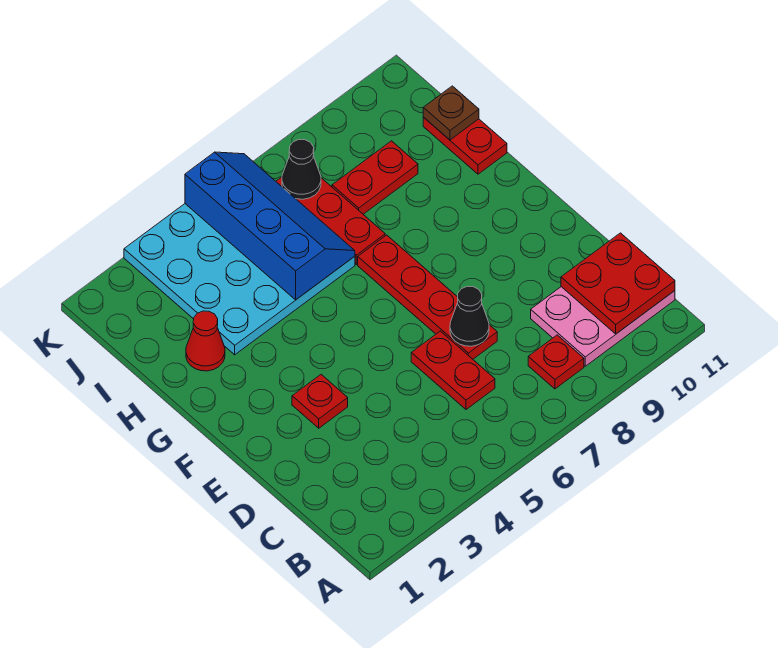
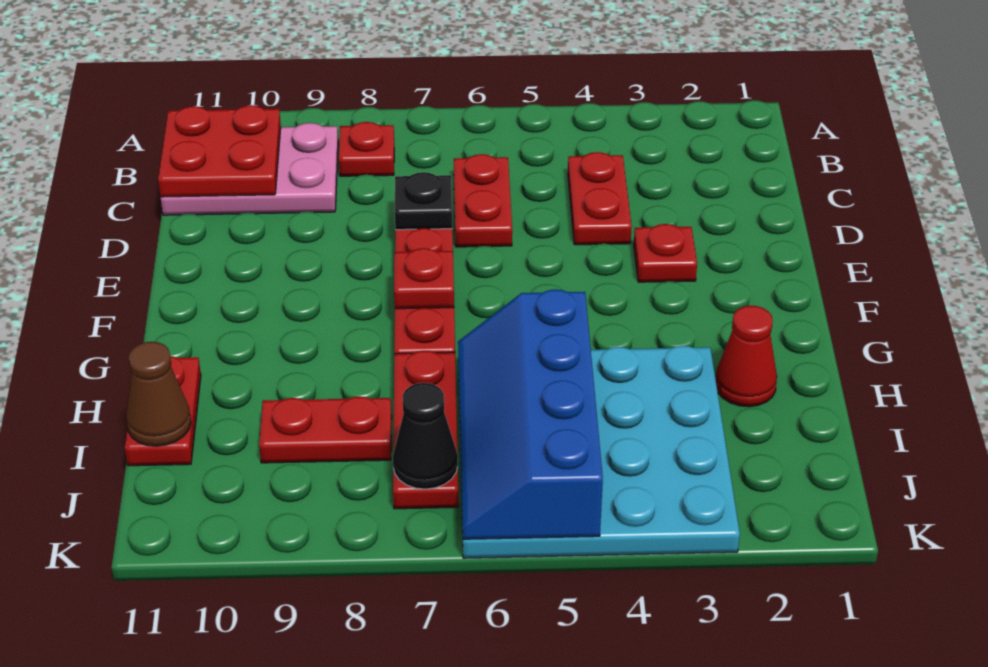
none -> red 1x2 plate [568,152,632,245]
black 1x1 cone [450,286,489,346] -> black 1x1 plate [395,172,452,230]
none -> red 1x1 plate [394,248,454,309]
brown 1x1 plate [423,86,479,140] -> brown 1x1 cone [126,342,191,446]

